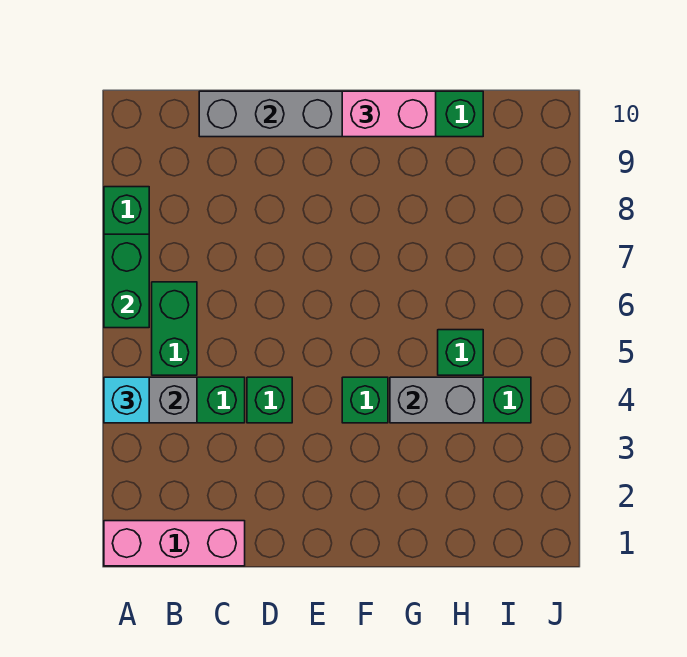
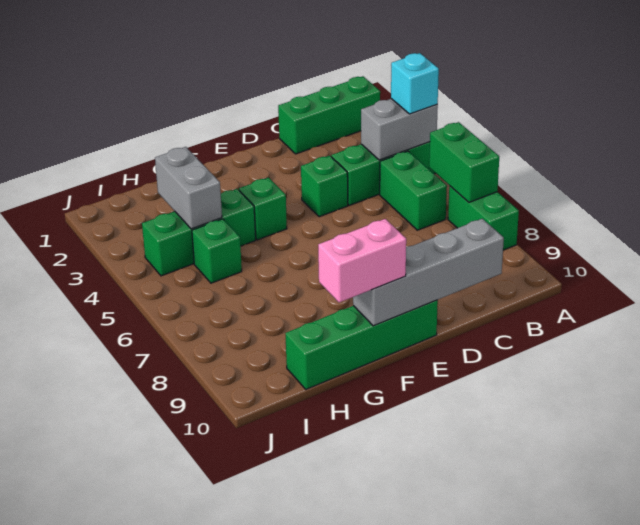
pink 1x3 brick [104,521,245,566] -> green 1x3 brick [278,76,380,154]
grey 1x2 brick [390,377,483,423] -> grey 1x2 brick turned to [155,147,222,229]

